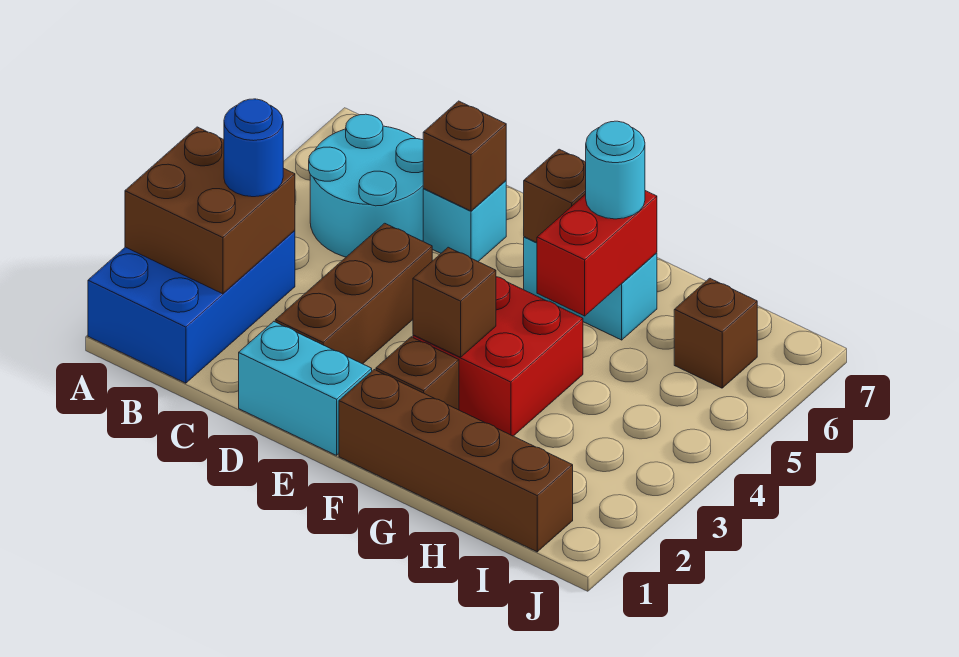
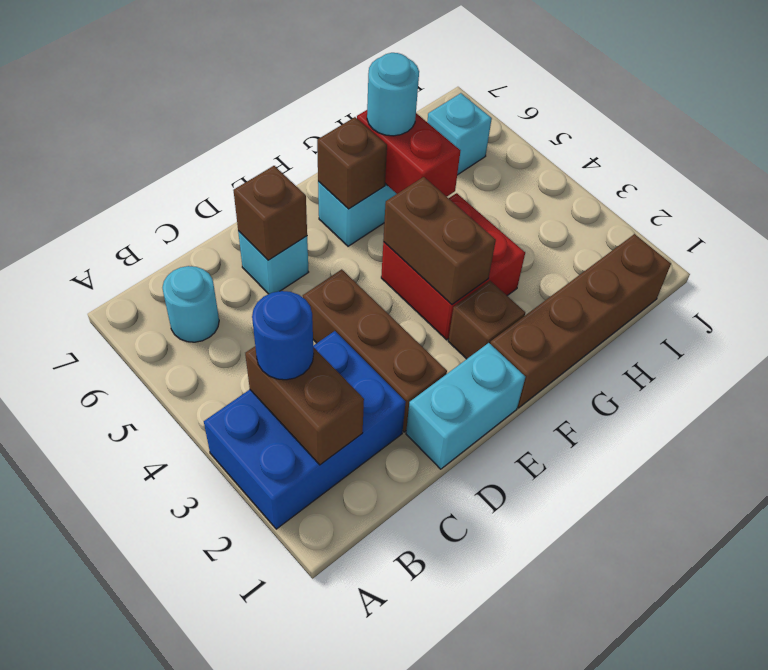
blue 2x3 brick [88,231,295,383] -> blue 2x3 brick turned to [204,331,406,529]
brown 2x2 brick [125,127,295,294] -> brown 1x2 brick [245,347,364,465]
cyan 2x2 round brick [309,114,424,257] -> cyan 1x1 round brick [162,266,219,342]
brown 1x1 brick [413,247,496,357] -> brown 1x2 brick [383,177,496,304]
brown 1x1 brick [674,278,757,388] -> cyan 1x1 brick [427,93,492,175]

